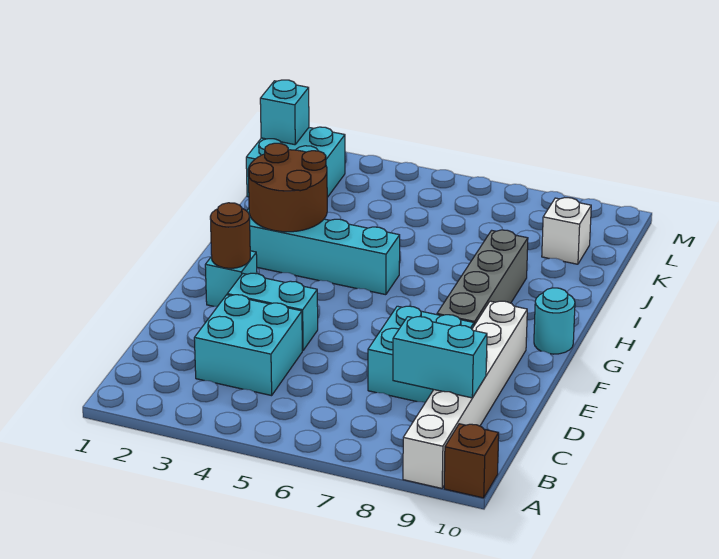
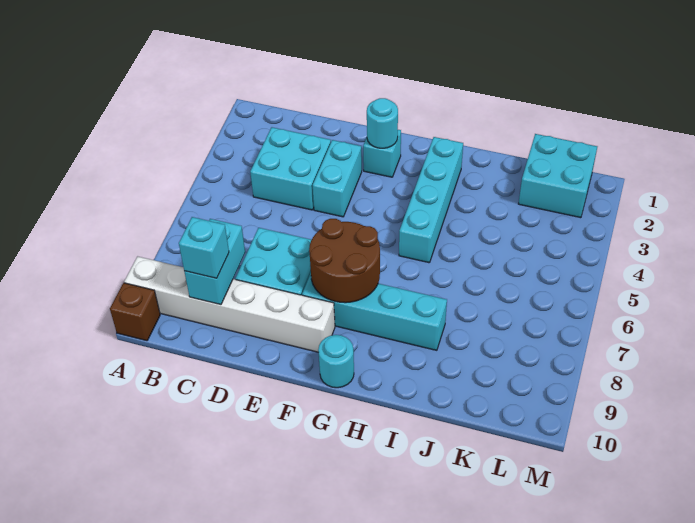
brown 1x1 round brick [210,203,250,268] -> cyan 1x1 round brick [367,98,398,148]
grey 1x4 brick [437,230,528,325] -> cyan 1x4 brick [302,273,447,350]
brown 2x2 round brick [248,143,327,232] -> brown 2x2 round brick moved to [309,219,380,303]
white 1x1 brick [542,198,591,264] -> none
cyan 1x1 brick [260,80,309,145] -> cyan 1x1 brick moved to [179,217,229,278]

